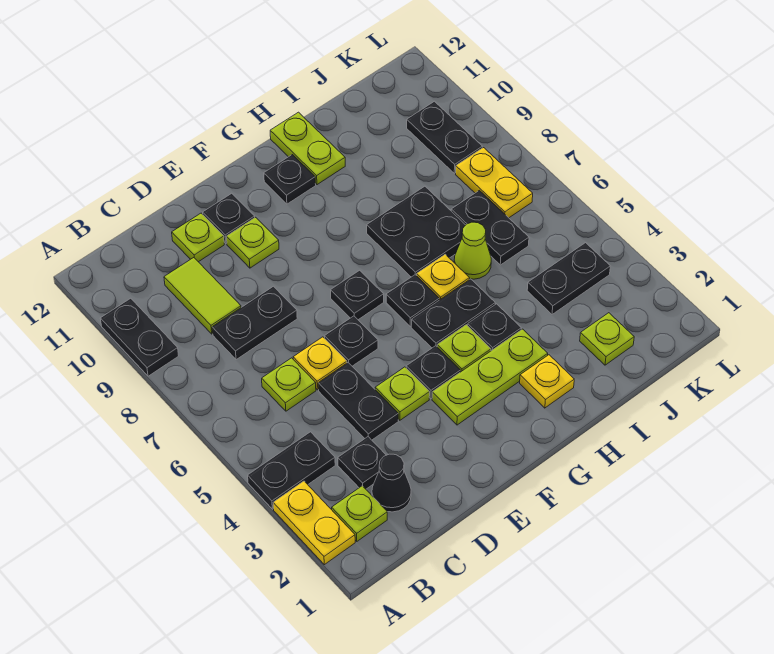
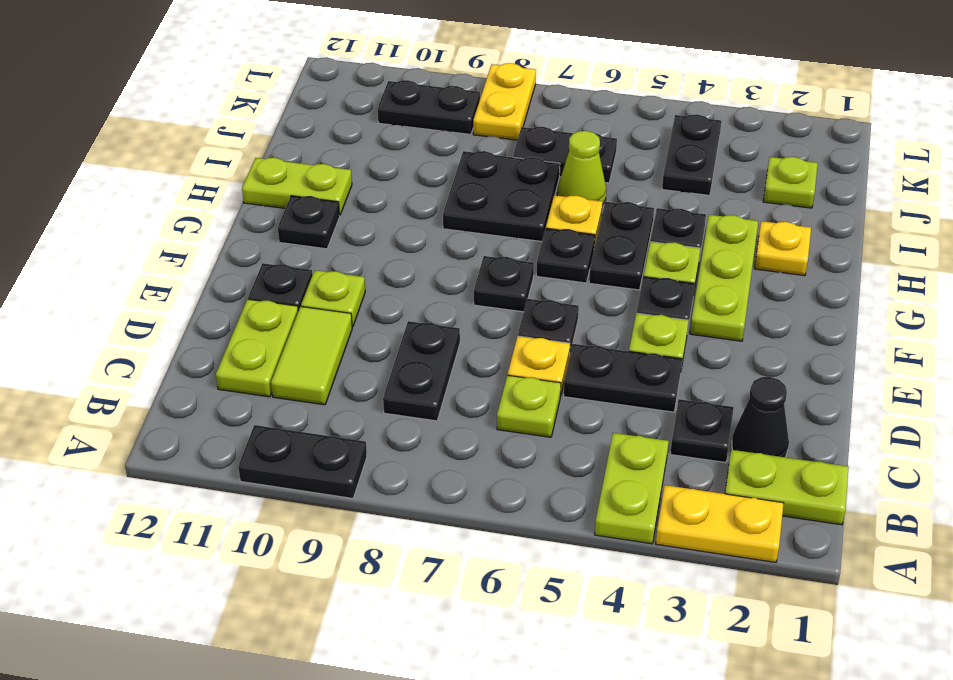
black 1x2 plate [248,432,335,509] -> lime 1x2 plate [595,433,669,544]
lime 1x1 plate [332,486,387,541] -> lime 1x2 plate [725,450,849,525]
lime 1x2 tile [164,258,241,334] -> lime 1x2 tile turned to [271,306,352,405]
lime 1x1 plate [172,213,224,262] -> lime 1x2 plate [216,299,298,397]
yellow 1x2 plate [456,148,533,218] -> yellow 1x2 plate turned to [473,63,536,140]

